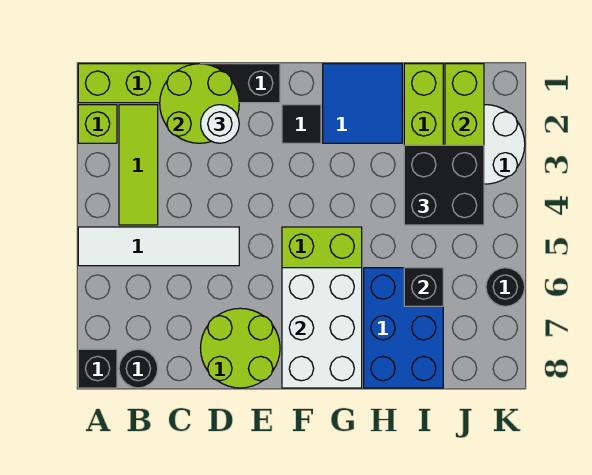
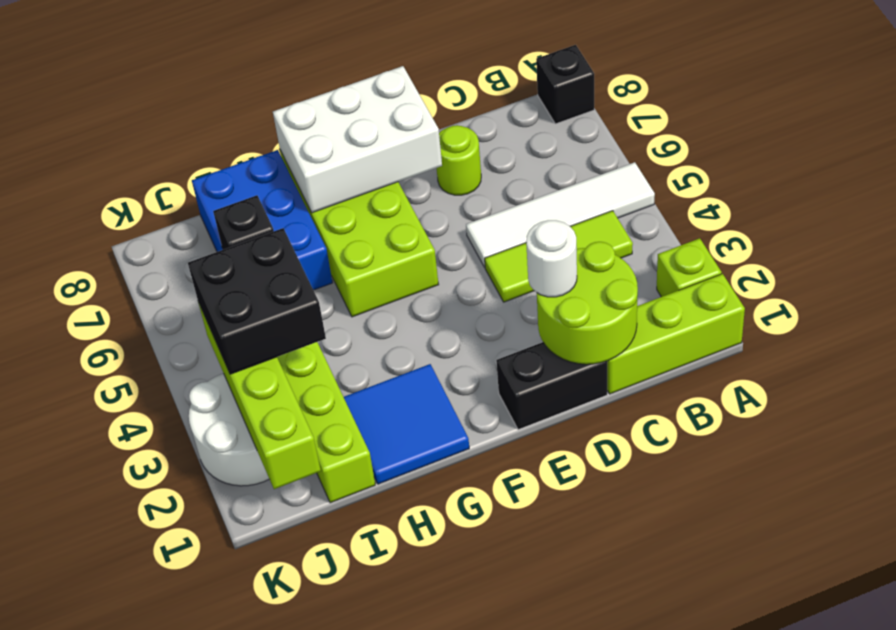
lime 1x3 tile [119,105,158,225] -> lime 1x3 tile turned to [485,211,633,302]
black 1x1 round brick [119,349,158,388] -> none
lime 2x2 round brick [201,308,280,388] -> lime 1x1 round brick [437,125,481,195]
black 1x1 tile [282,105,321,143] -> none
white 2x3 brick [282,268,362,388] -> white 2x3 brick turned to [273,66,442,213]
black 1x1 round brick [486,268,525,306] -> none

